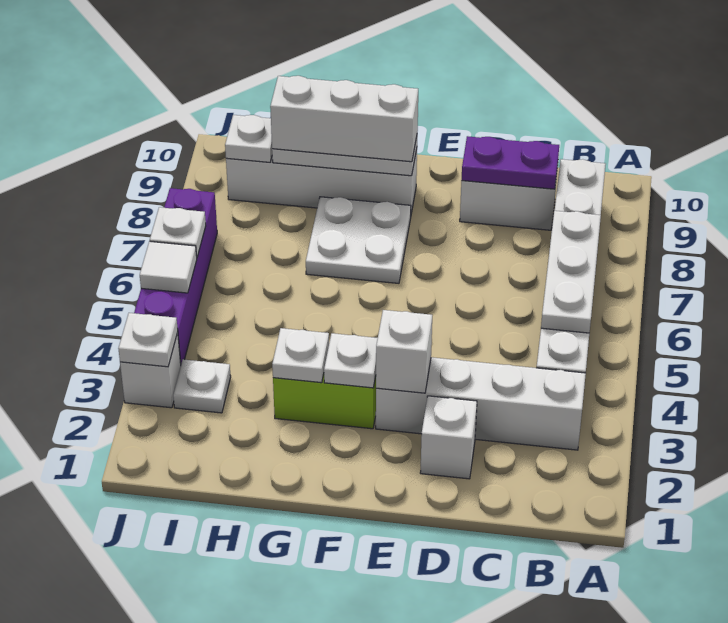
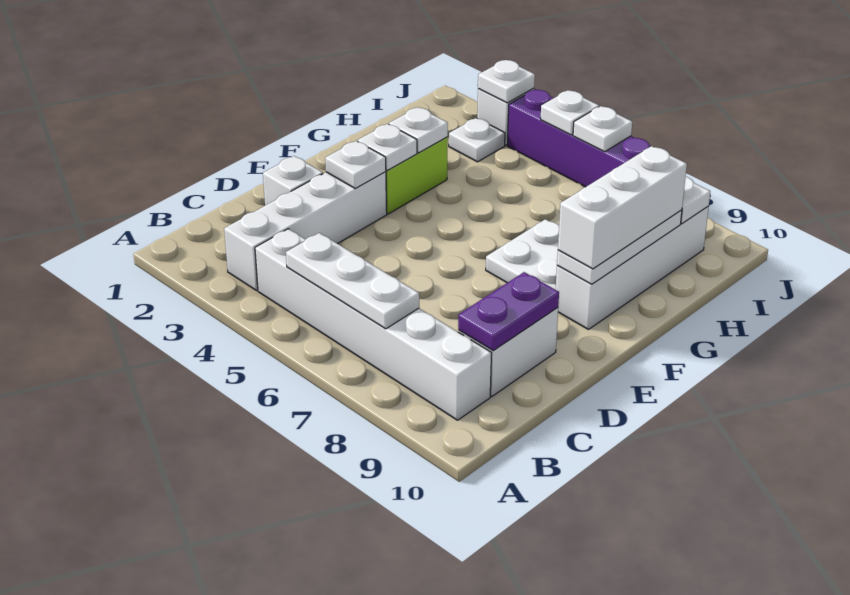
white 1x1 brick [376,310,432,393] -> white 1x1 plate [325,141,386,188]
white 1x1 tile [140,241,197,293] -> white 1x1 plate [541,90,599,135]

